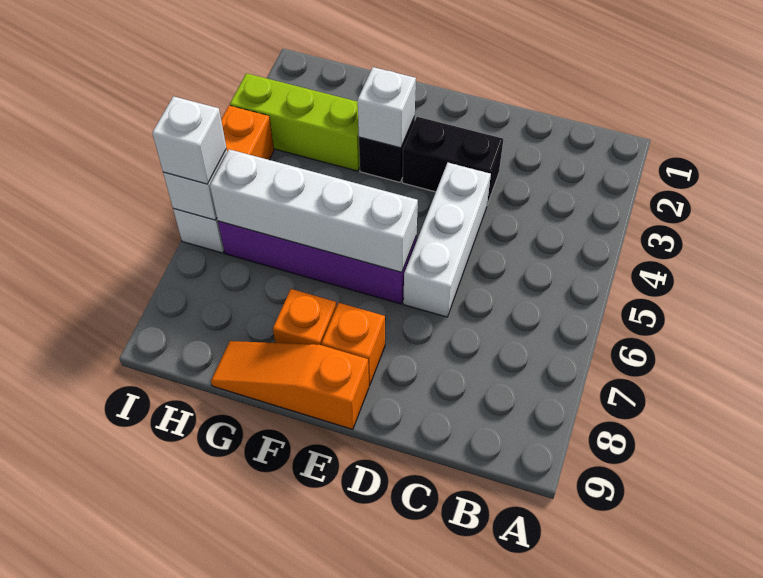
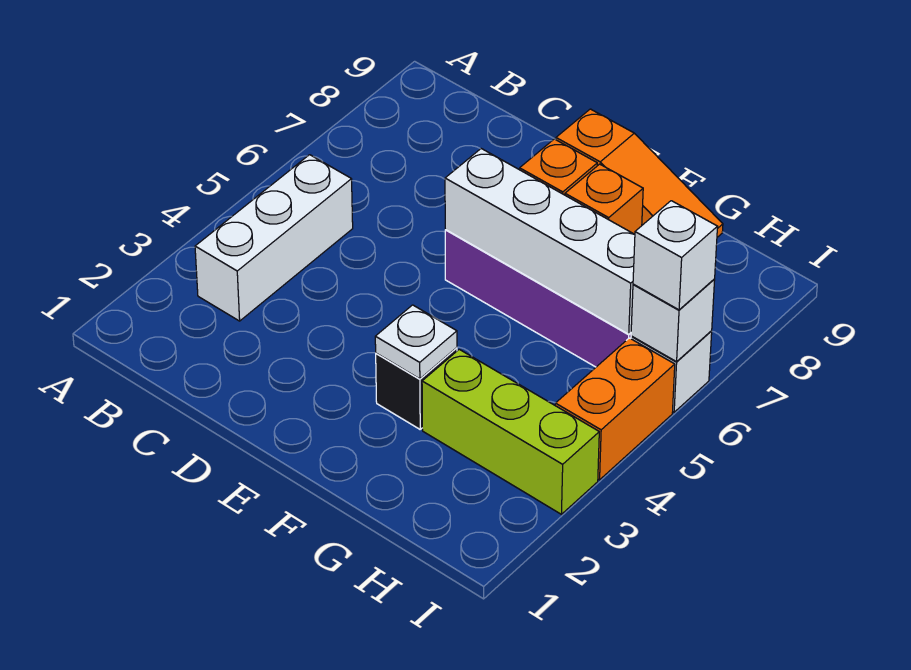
black 1x2 brick [403,117,503,205] -> none
white 1x3 brick [403,163,491,317] -> white 1x3 brick moved to [195,155,353,321]
white 1x1 brick [358,67,416,148] -> white 1x1 plate [375,305,457,379]

